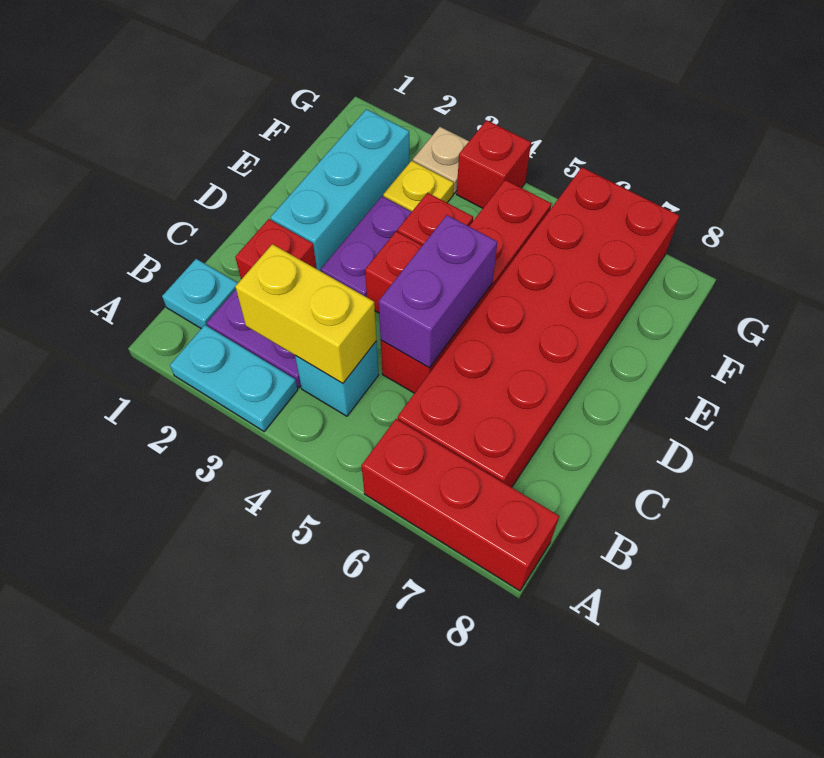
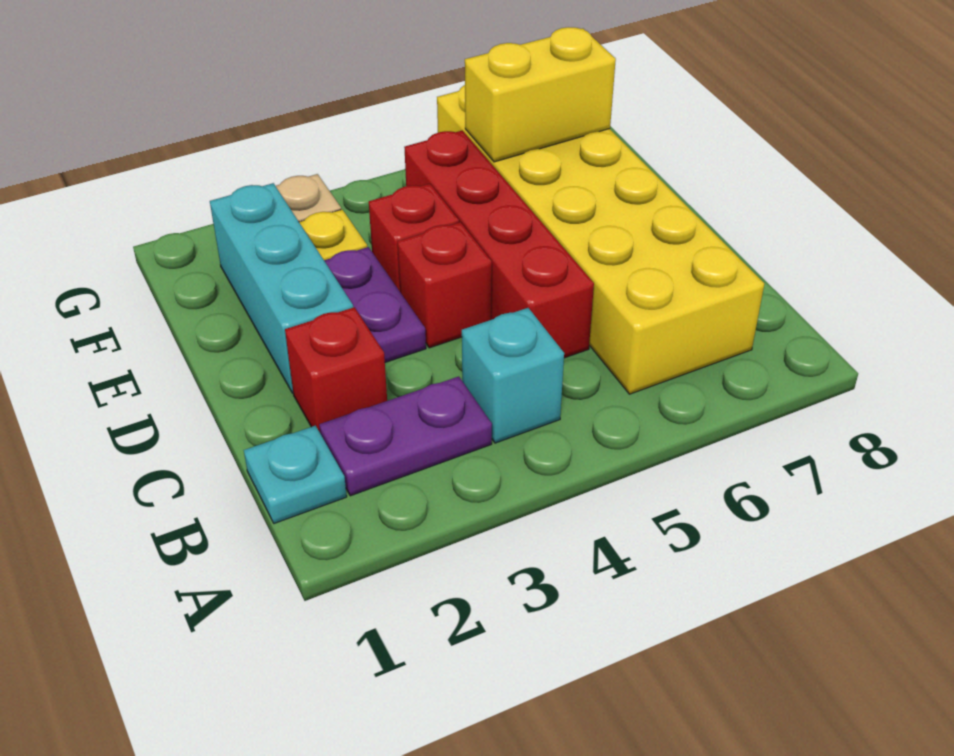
cyan 1x2 plate [170,325,298,432] -> none
red 1x3 brick [361,419,559,591] -> none
yellow 1x2 brick [235,244,376,383] -> yellow 1x2 brick moved to [465,27,616,162]
red 2x6 brick [398,167,679,487] -> yellow 2x6 brick [437,85,764,394]
purple 1x2 brick [379,215,497,368] -> none
red 1x1 brick [457,120,531,208] -> none

